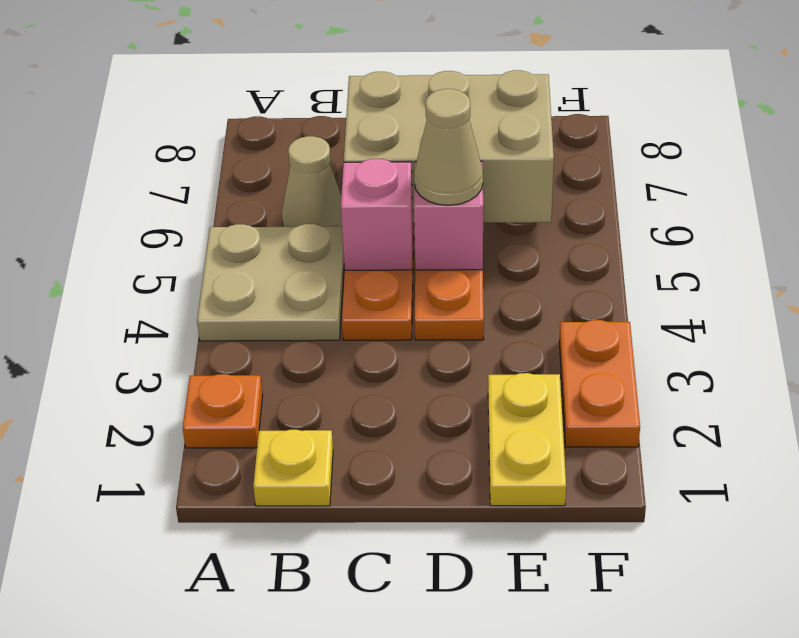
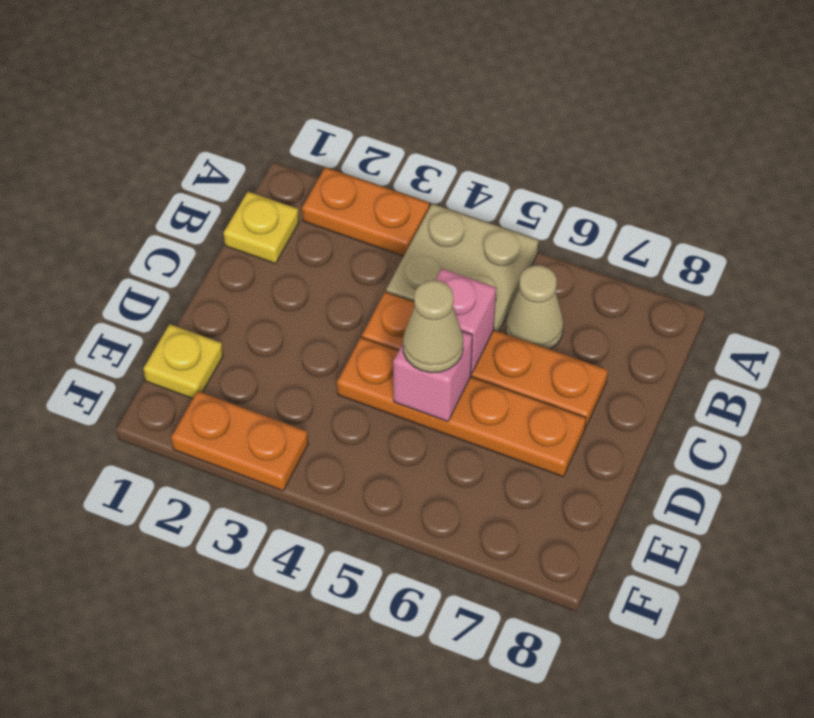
orange 1x1 plate [183,374,263,448] -> orange 1x2 plate [302,167,429,256]
tan 2x3 brick [344,70,554,223] -> none
yellow 1x2 plate [488,373,566,506] -> yellow 1x1 plate [144,324,223,399]

